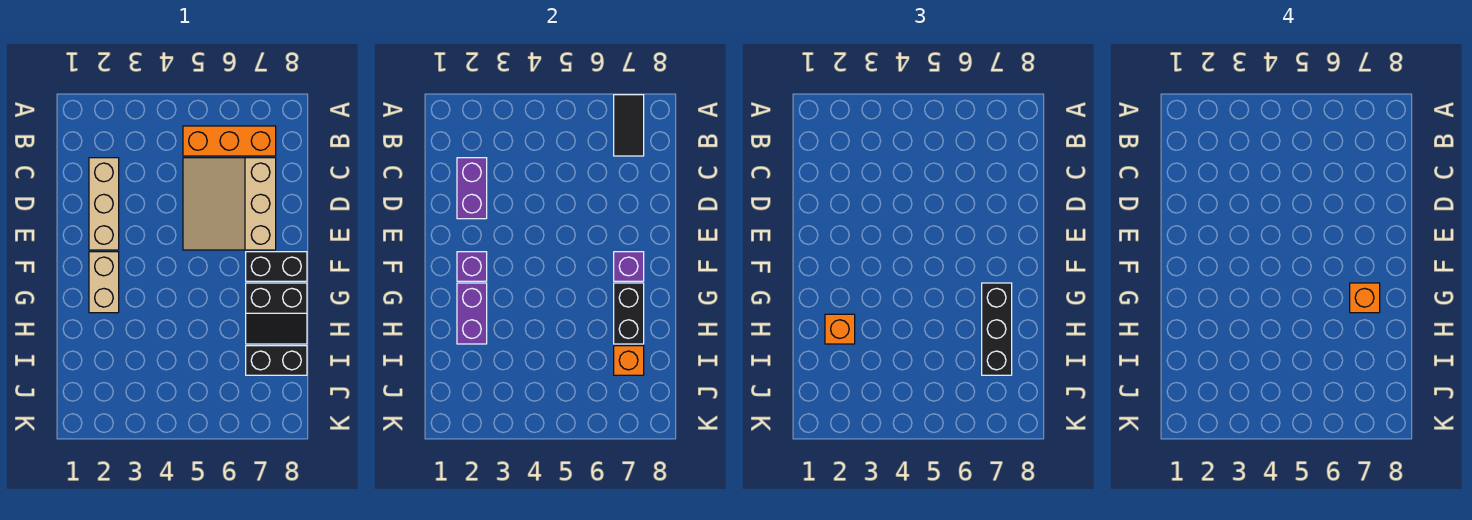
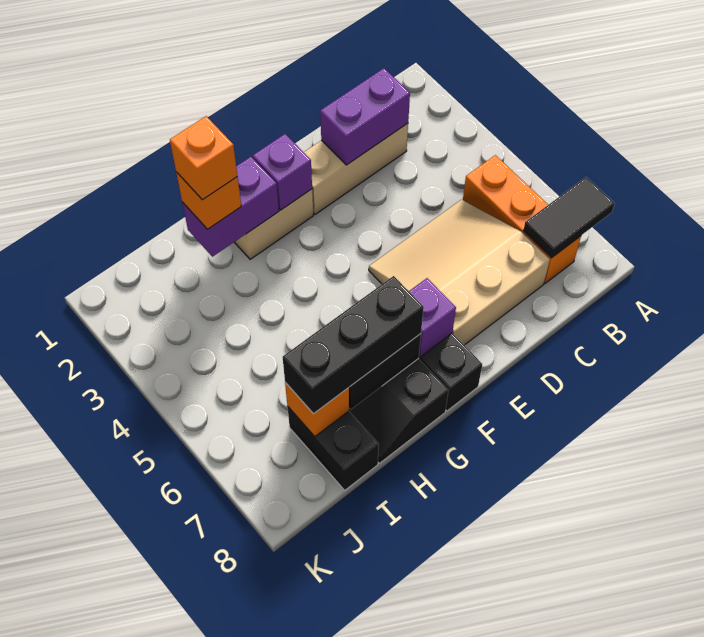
orange 1x1 brick [1350,283,1380,313] -> orange 1x1 brick moved to [170,116,237,200]

